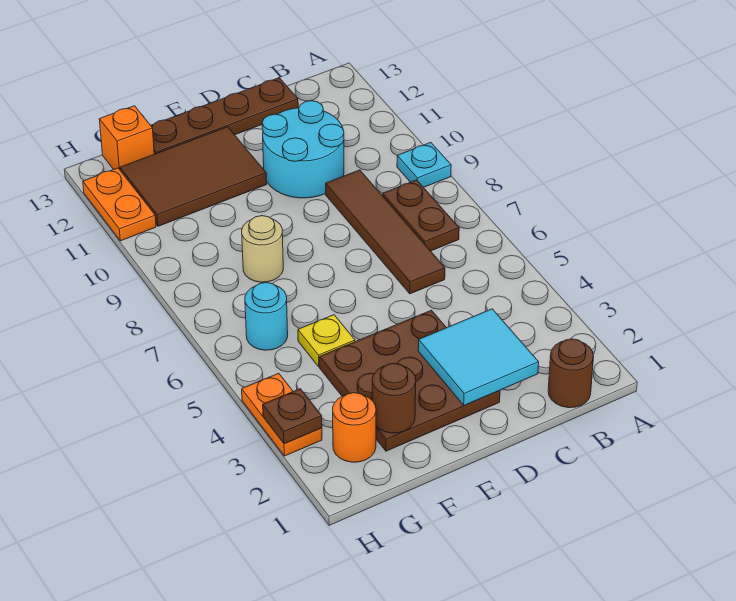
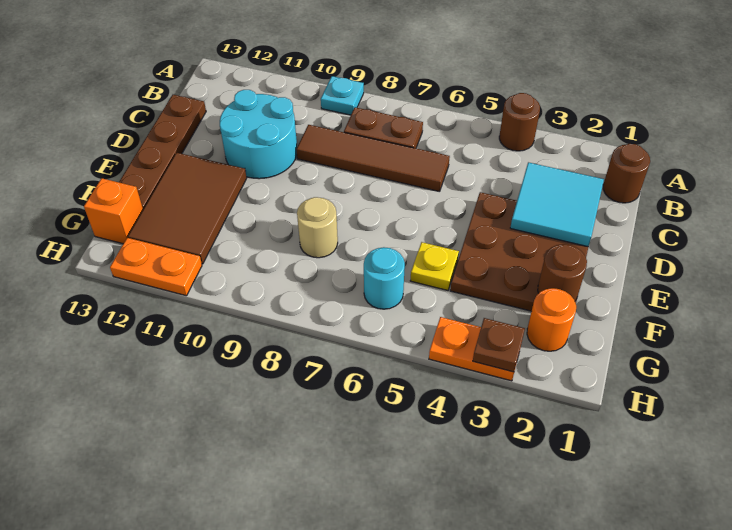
none -> brown 1x1 round brick [499,93,540,151]

